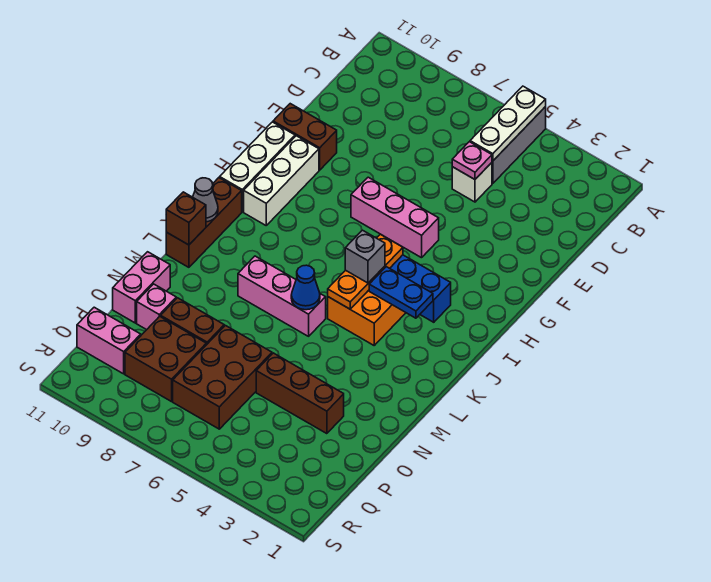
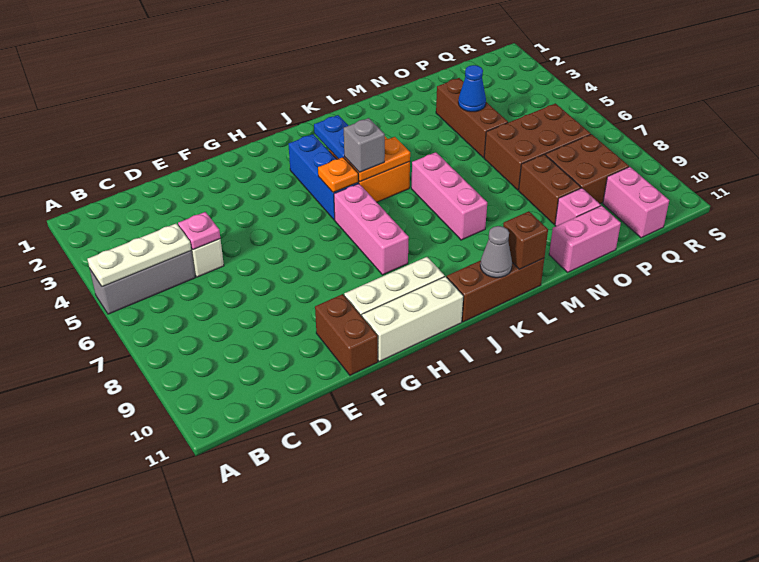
pink 1x3 brick [351,177,439,258] -> pink 1x3 brick moved to [334,184,409,275]
blue 1x1 cone [291,265,320,310] -> blue 1x1 cone moved to [458,65,486,112]

